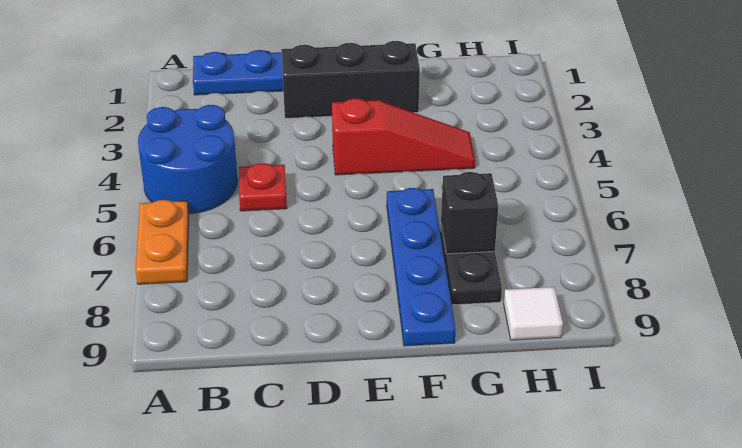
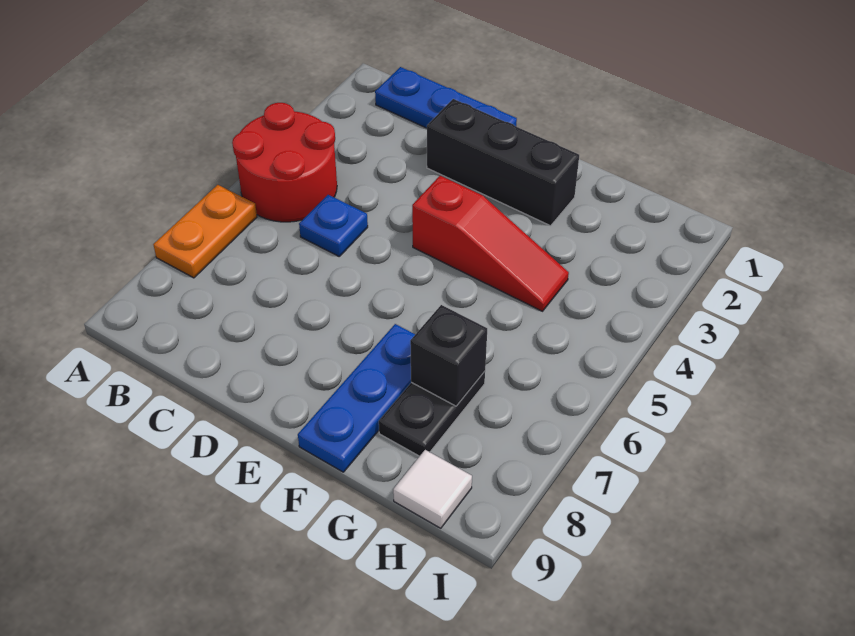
blue 2x2 round brick [138,105,238,214] -> red 2x2 round brick [232,103,337,222]
red 1x1 plate [239,163,287,211] -> blue 1x1 plate [299,195,368,256]
blue 1x4 plate [387,188,456,346] -> blue 1x3 plate [298,324,415,472]

